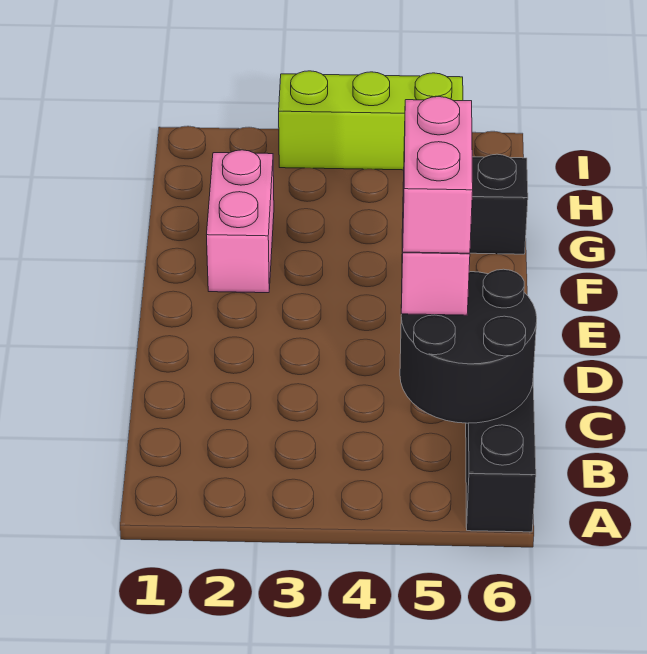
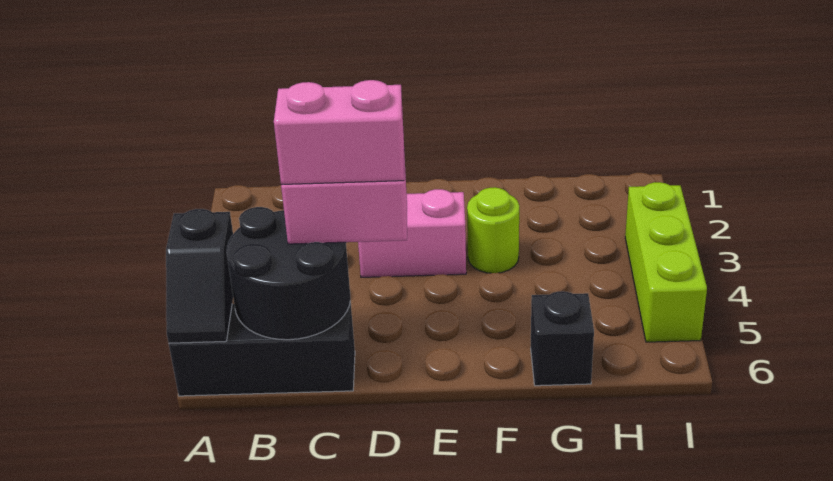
none -> black 1x2 slope [166,209,233,343]
pink 1x2 brick [207,150,274,293] -> pink 1x2 brick moved to [358,189,466,277]
none -> lime 1x1 round brick [467,187,519,273]

